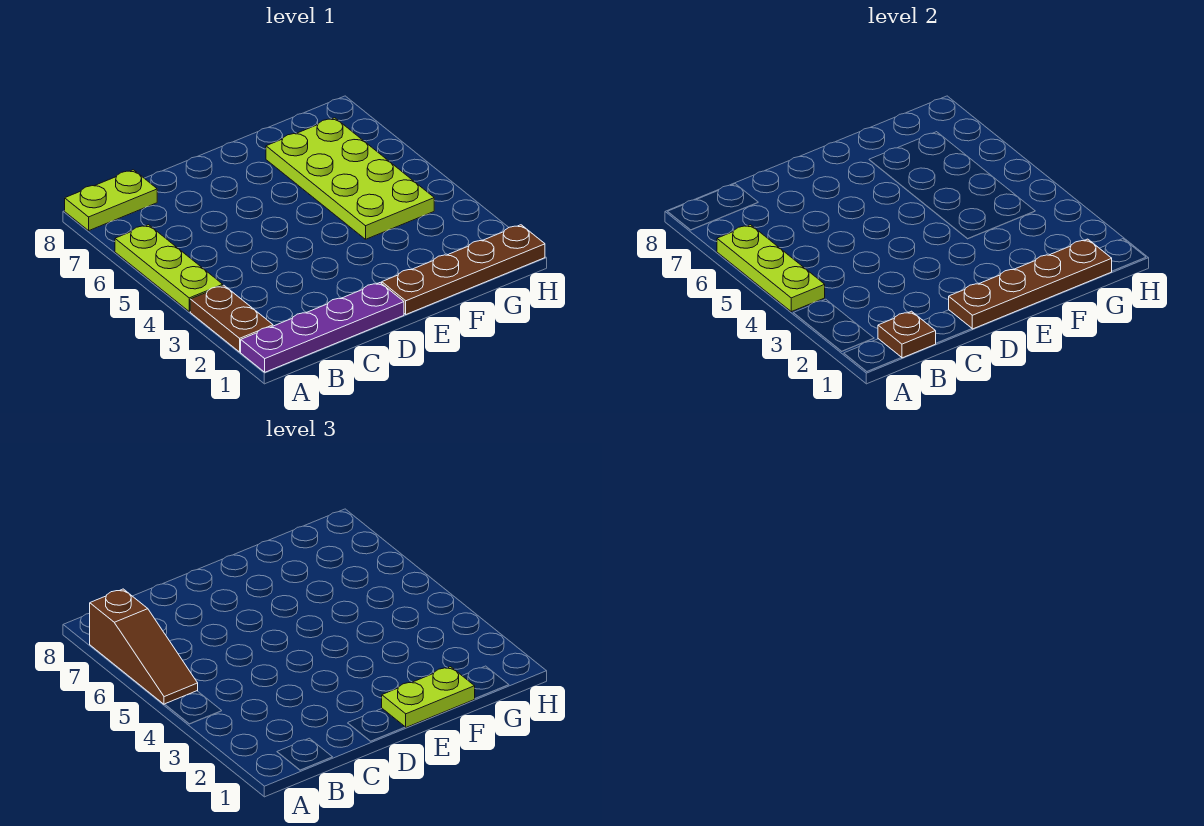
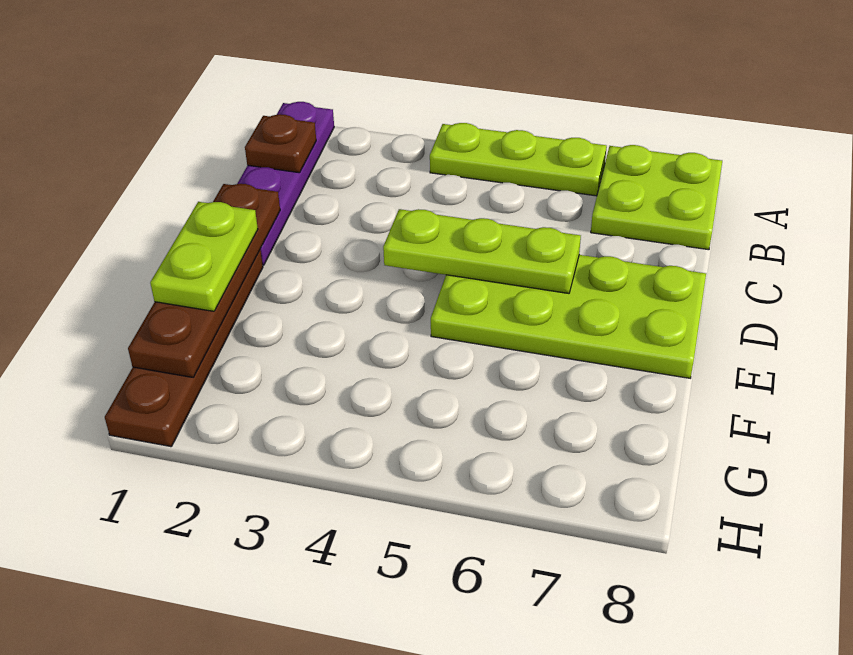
brown 1x2 plate [190,285,273,352] -> none
lime 1x3 plate [717,225,825,312] -> lime 1x3 plate moved to [383,209,581,293]
brown 1x3 slope [90,589,198,704] -> none
lime 1x2 plate [65,170,157,231] -> lime 2x2 plate [591,145,722,250]
lime 2x4 plate [266,118,434,239] -> lime 2x4 plate moved to [431,255,706,378]

